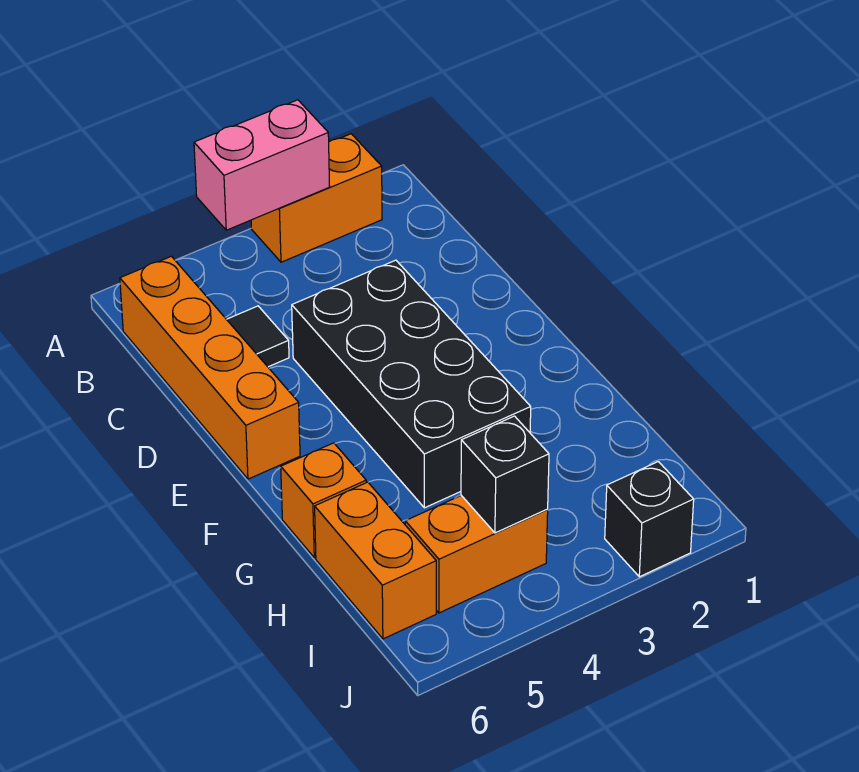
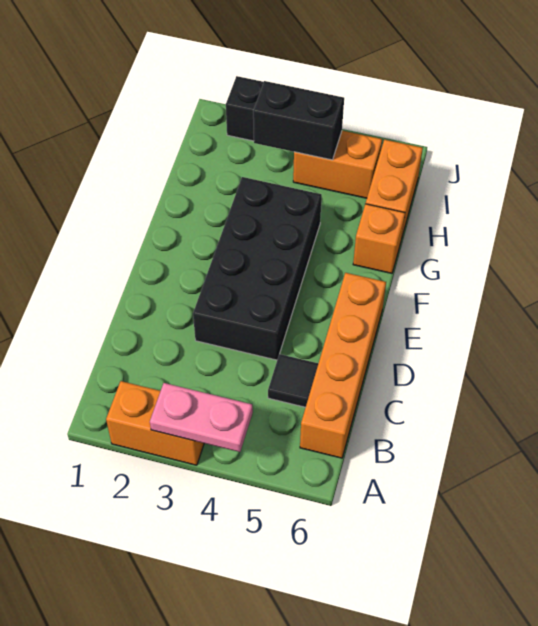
pink 1x2 brick [194,100,330,230] -> pink 1x2 plate [150,383,253,452]
black 1x1 brick [461,416,549,533] -> black 1x2 brick [253,81,344,160]

